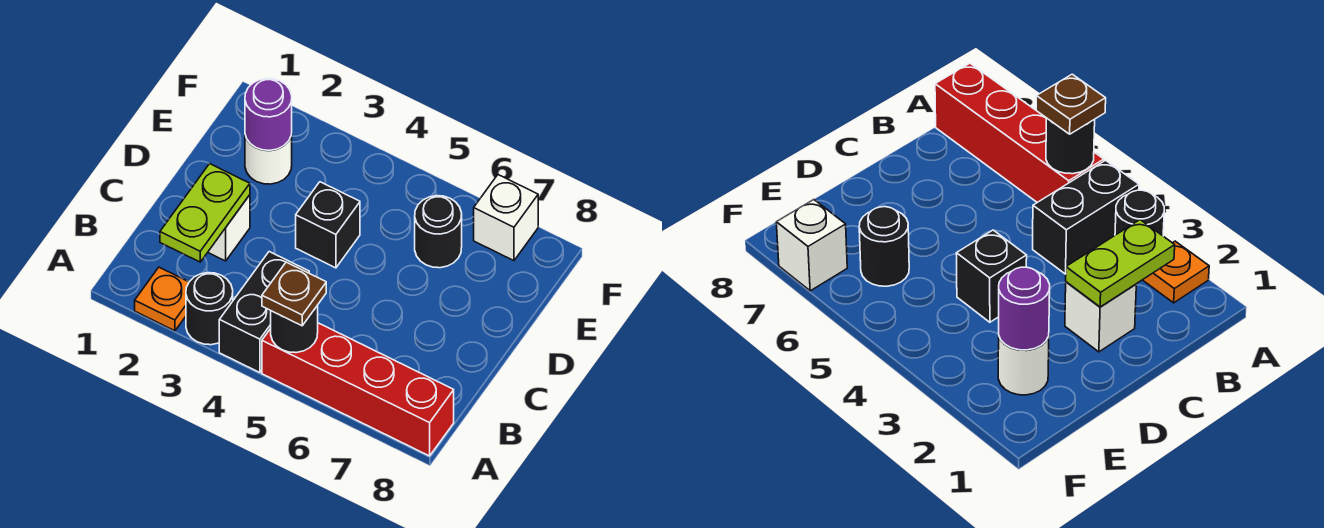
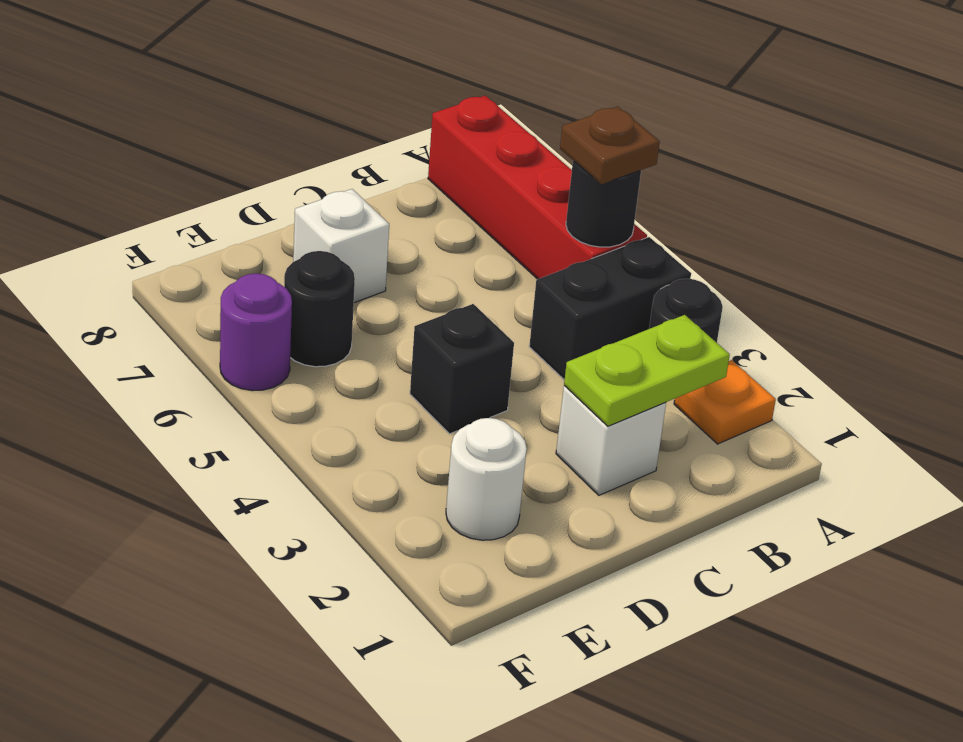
purple 1x1 round brick [245,78,292,150] -> purple 1x1 round brick moved to [220,273,292,391]
white 1x1 brick [474,175,538,261] -> white 1x1 brick moved to [293,189,389,303]

